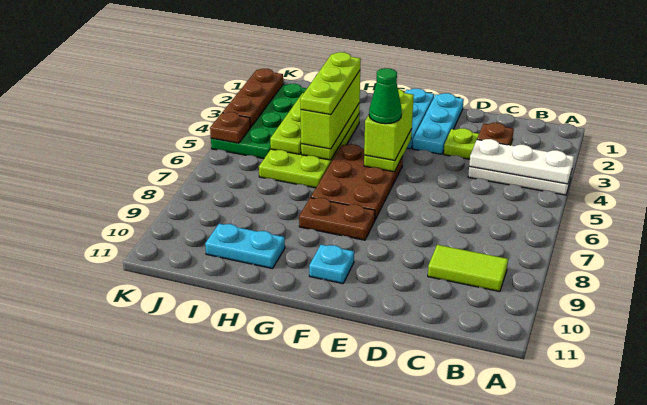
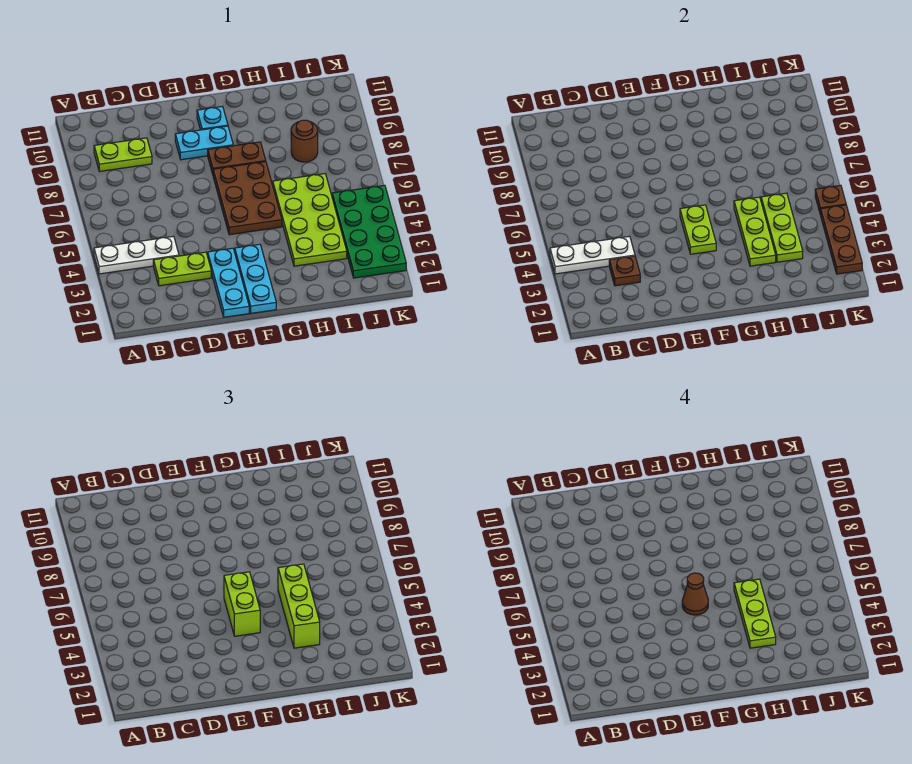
lime 1x2 tile [428,245,508,292] -> lime 1x2 plate [94,138,152,172]
green 1x1 cone [369,68,402,124] -> brown 1x1 cone [682,573,708,615]
cyan 1x2 plate [205,224,285,269] -> cyan 1x2 plate moved to [175,126,233,160]
none -> brown 1x1 round brick [291,120,318,162]

